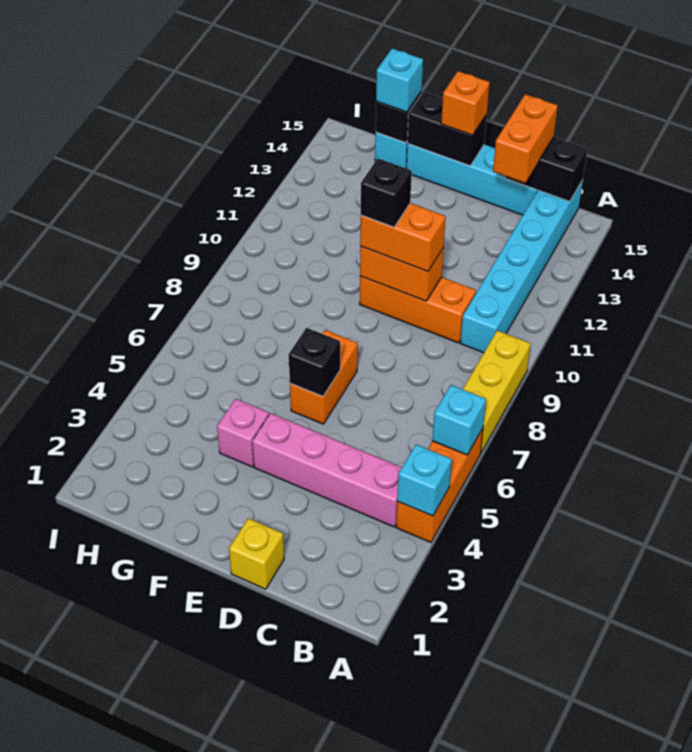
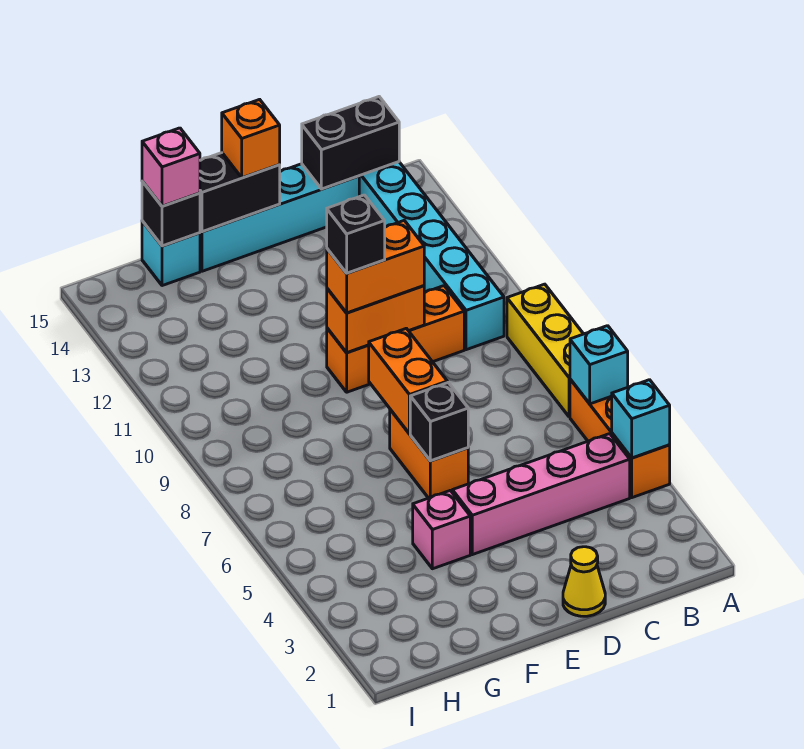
orange 1x2 brick [493,94,558,183] -> orange 1x2 brick moved to [369,328,447,434]
yellow 1x1 brick [229,518,284,589] -> yellow 1x1 cone [563,547,605,616]
cyan 1x1 brick [376,49,423,112] -> pink 1x1 brick [142,128,200,206]

